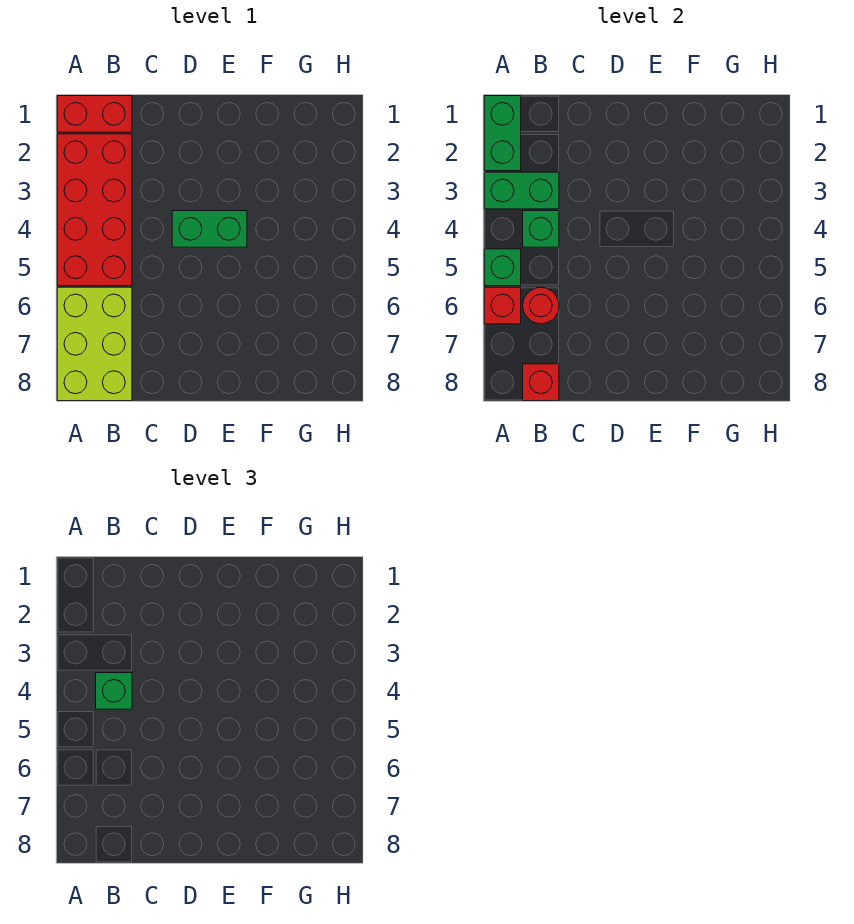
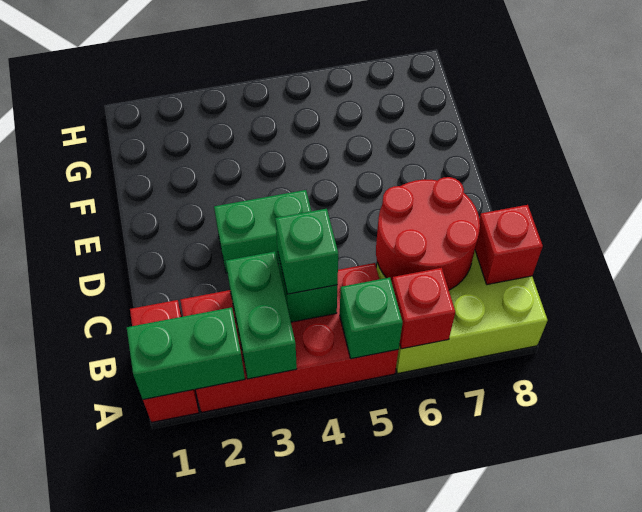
red 1x1 round brick [523,287,559,324] -> red 2x2 round brick [376,177,480,290]
green 1x2 brick [172,211,247,247] -> green 1x2 brick turned to [214,190,311,273]

